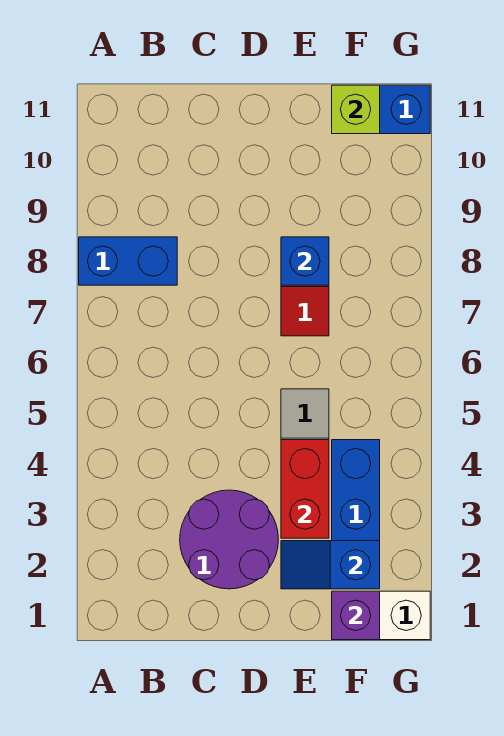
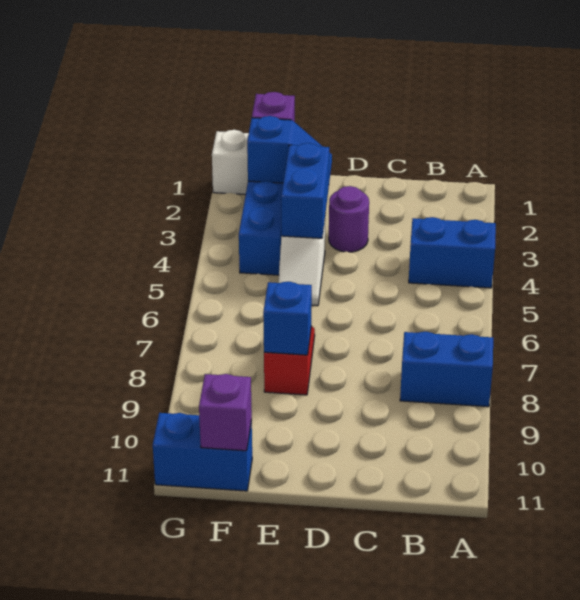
none -> blue 1x2 brick [409,217,496,288]
purple 2x2 round brick [180,490,278,589] -> purple 1x1 round brick [329,186,369,252]
red 1x2 brick [281,440,329,538] -> blue 1x2 brick [281,143,329,238]
lime 1x1 brick [332,85,380,134] -> purple 1x1 brick [199,374,252,451]

